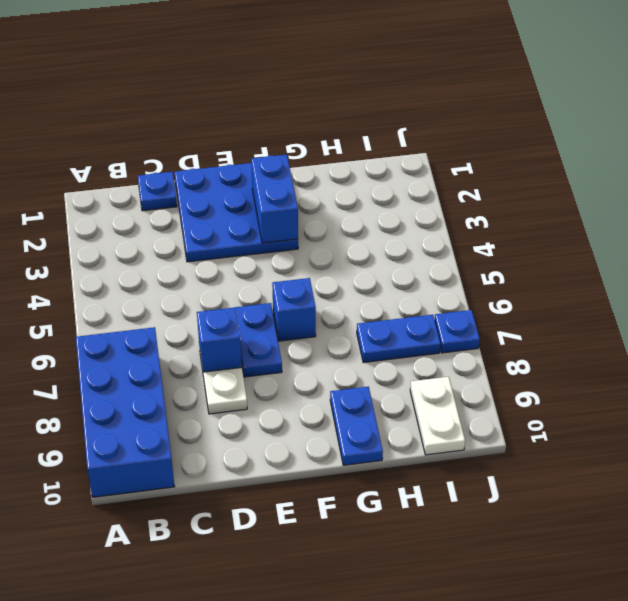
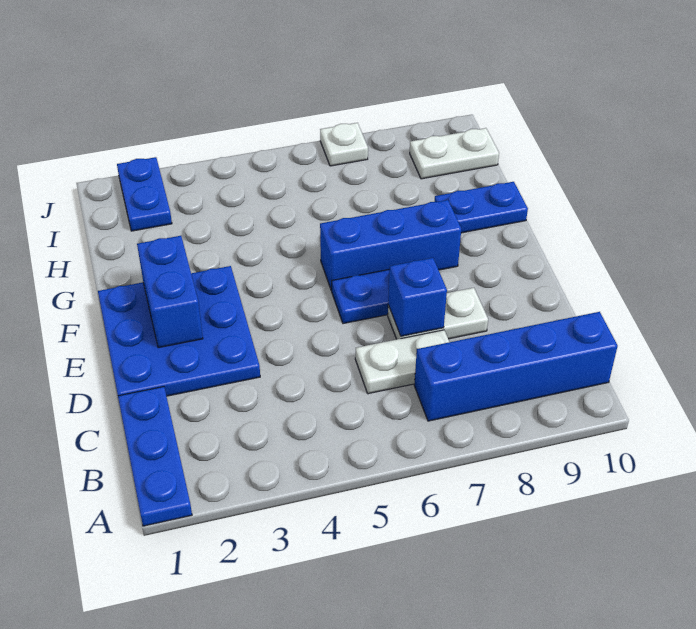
blue 2x4 brick [76,327,175,497] -> blue 1x4 brick [414,312,618,421]
blue 1x1 plate [138,172,177,211] -> blue 1x3 plate [118,387,192,526]
none -> white 1x2 plate [355,330,449,394]
blue 1x2 brick [251,155,298,243] -> blue 1x2 brick turned to [137,236,203,348]
blue 1x1 brick [272,278,316,341] -> blue 1x3 brick [320,200,461,291]
blue 1x2 plate [357,315,440,363] -> blue 1x2 plate moved to [117,157,172,231]
blue 1x1 plate [435,310,480,353] -> white 1x1 plate [320,123,368,166]

